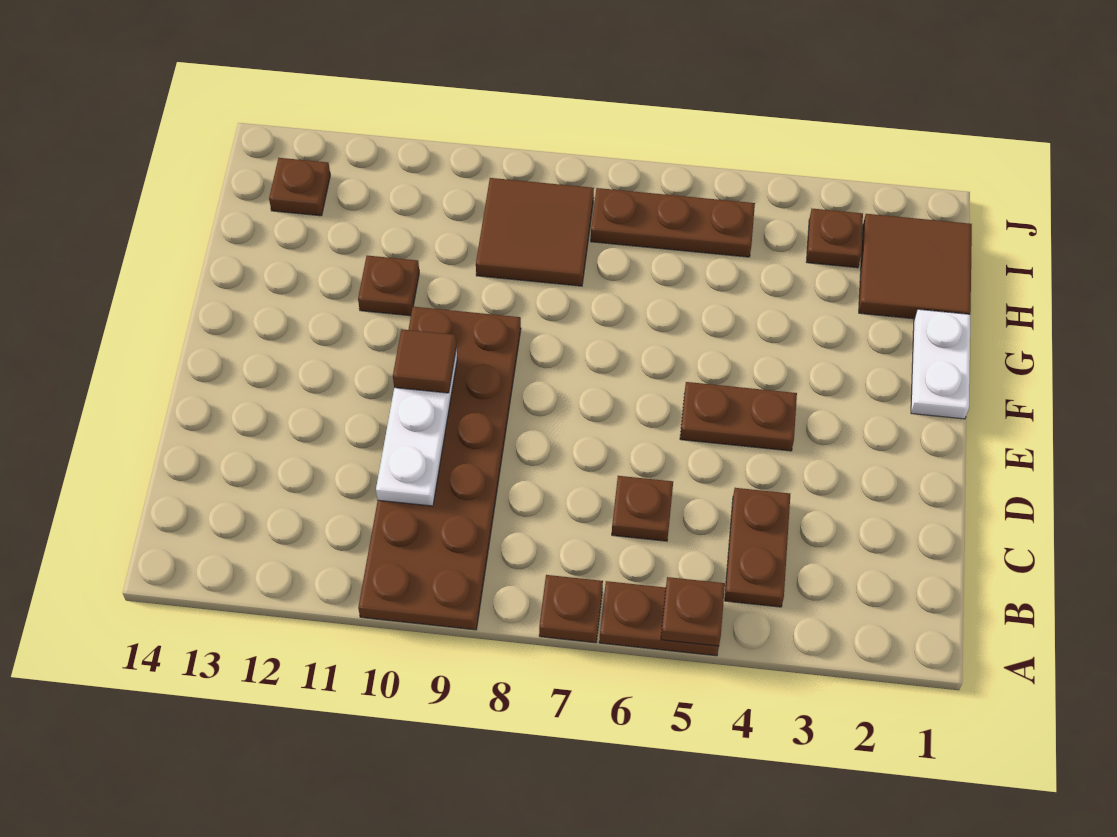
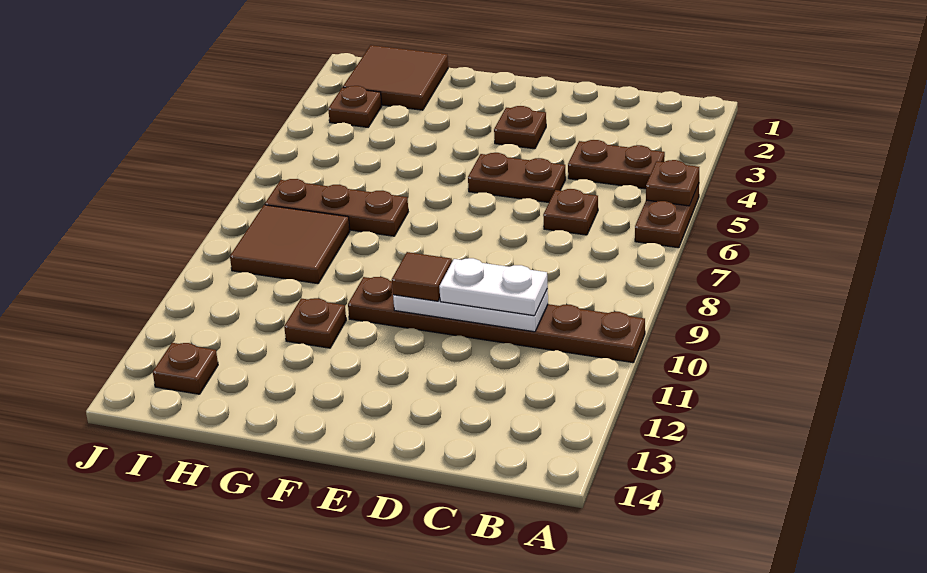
brown 1x1 plate [539,575,603,643] -> brown 1x1 plate moved to [494,106,546,149]
brown 2x6 plate [358,307,521,630] -> brown 1x6 plate [348,277,645,363]
brown 1x2 plate [680,382,797,451] -> brown 1x2 plate turned to [468,153,566,202]
white 1x2 plate [911,309,970,419] -> white 1x2 plate moved to [439,258,548,316]
brown 1x3 plate [591,188,755,257] -> brown 1x3 plate turned to [265,179,408,236]

